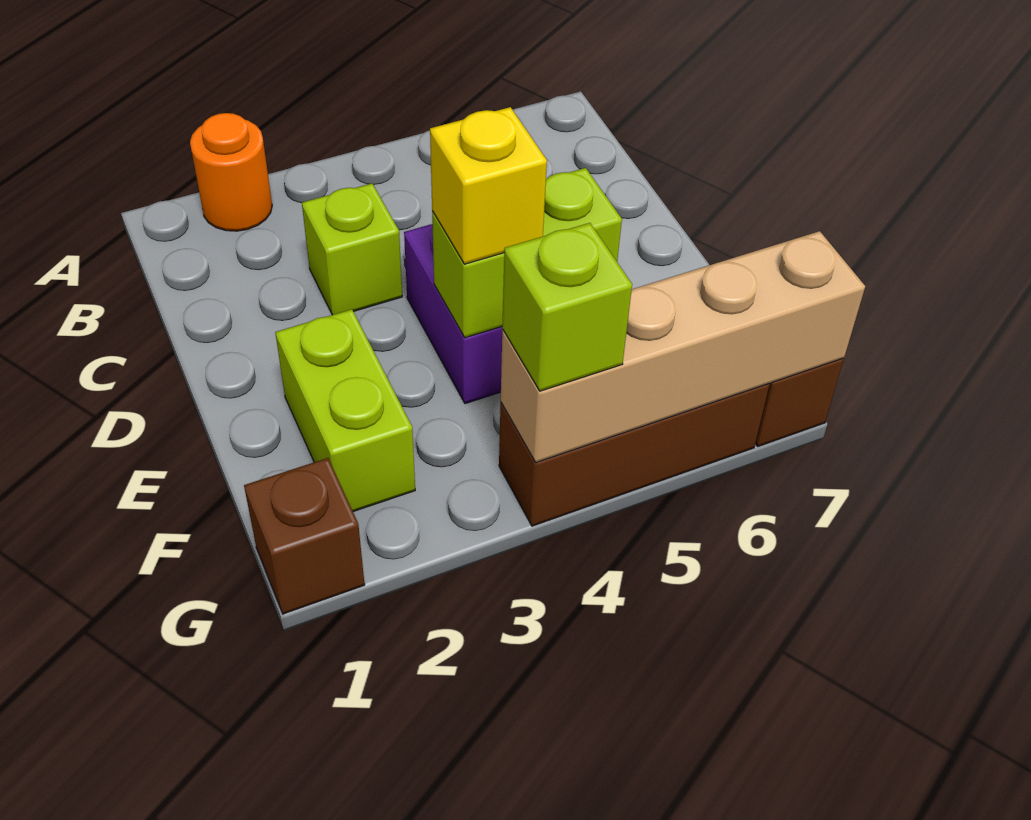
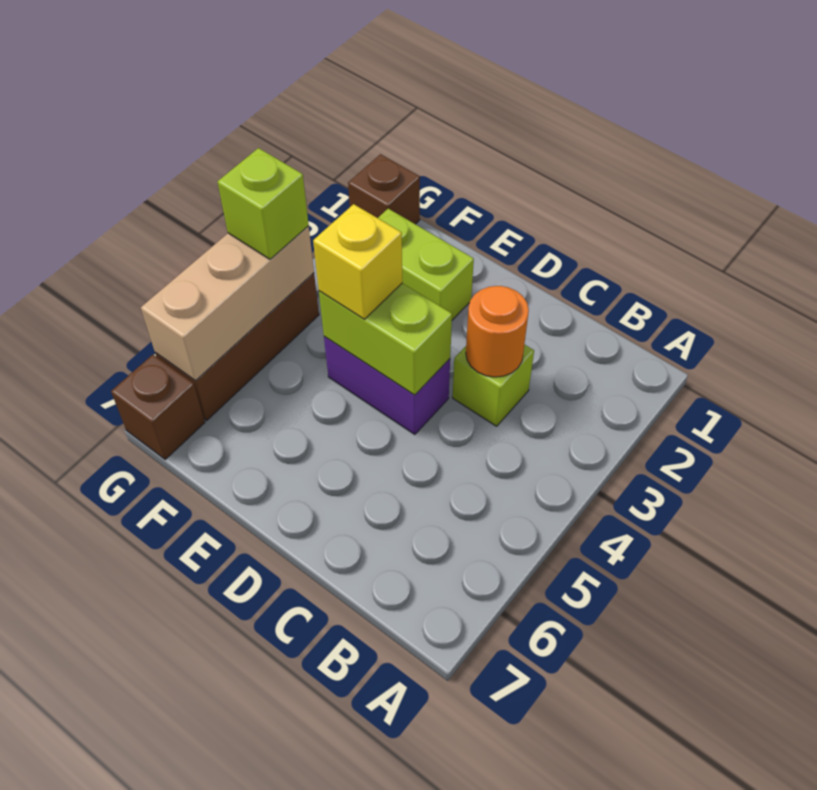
orange 1x1 round brick [190,113,272,231] -> orange 1x1 round brick moved to [466,286,529,377]
lime 1x2 brick [432,168,622,338] -> lime 1x2 brick turned to [319,283,452,395]
tan 1x4 brick [501,231,865,463] -> tan 1x3 brick [141,226,314,381]

